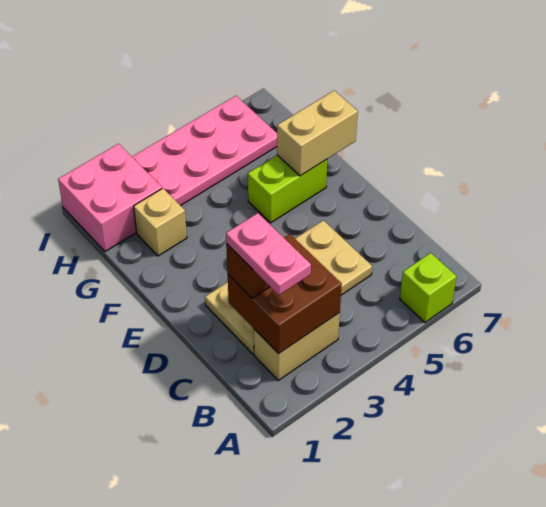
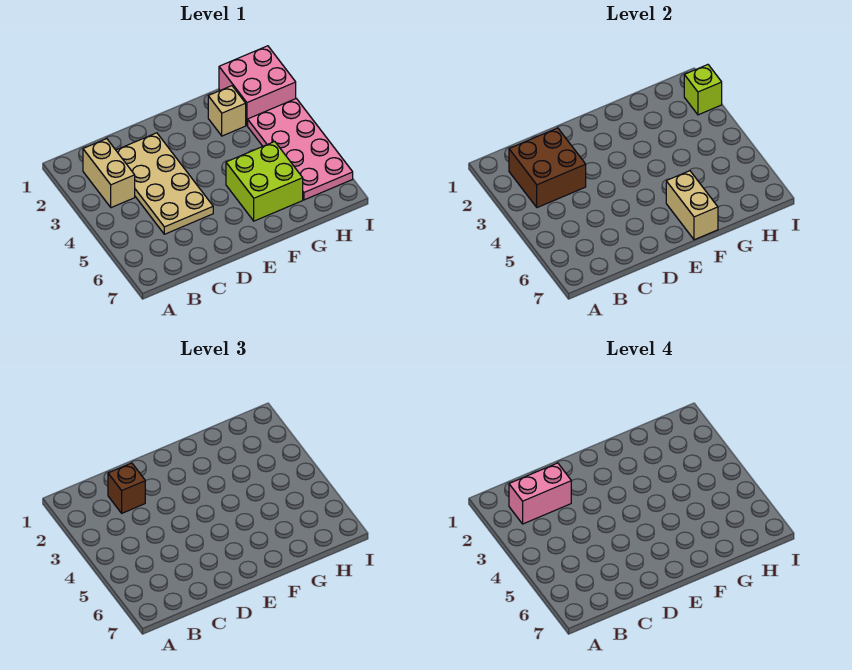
lime 1x1 brick [400,253,457,322] -> lime 1x1 brick moved to [684,65,722,115]
pink 1x2 plate [226,213,311,295] -> pink 1x2 brick [509,463,571,524]
lime 1x2 brick [248,155,327,223] -> lime 2x2 brick [226,142,303,221]

